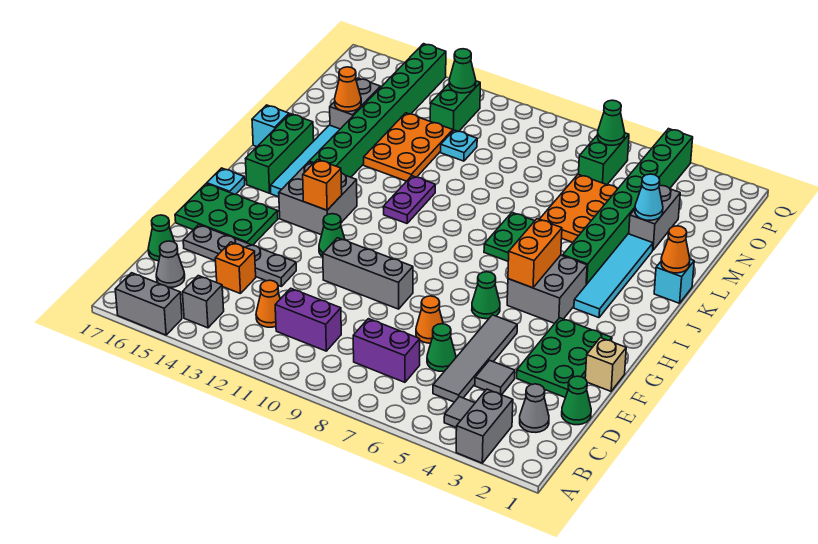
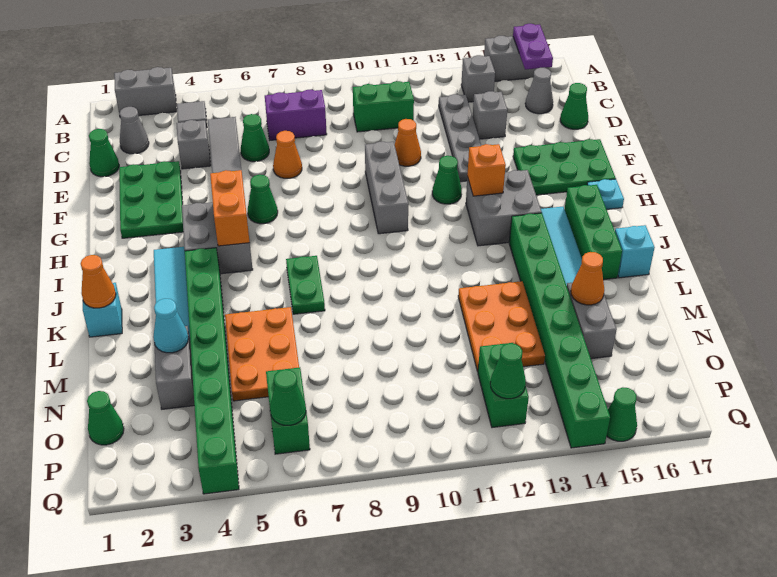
grey 1x2 brick [456,389,513,463] -> grey 1x2 brick turned to [114,67,177,115]
purple 1x2 brick [275,288,341,351] -> green 1x2 brick [353,81,414,132]
orange 1x1 cone [256,280,280,327] -> orange 1x1 cone moved to [395,119,421,166]
grey 1x1 tile [475,360,515,395] -> grey 1x1 brick [176,120,211,169]
orange 1x1 brick [215,242,256,294] -> grey 1x1 brick [473,91,507,139]
grey 1x4 plate [183,225,296,286] -> grey 1x4 plate turned to [439,94,481,182]
tan 1x1 brick [585,338,626,391] -> none
grey 1x3 brick [323,238,413,309] -> grey 1x3 brick turned to [365,142,408,234]
purple 1x2 plate [383,176,435,223] -> purple 1x2 plate moved to [513,24,553,70]
cyan 1x1 plate [441,130,477,161] -> none
none -> green 1x1 cone [87,391,124,445]
none -> green 1x1 cone [607,387,637,441]

